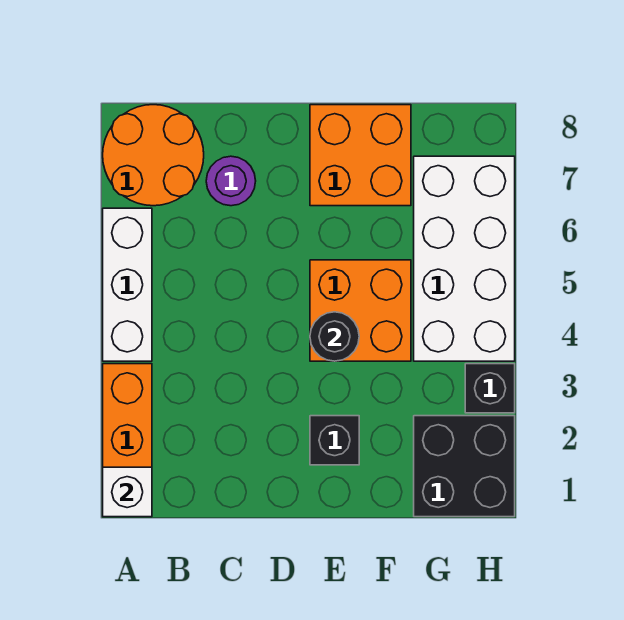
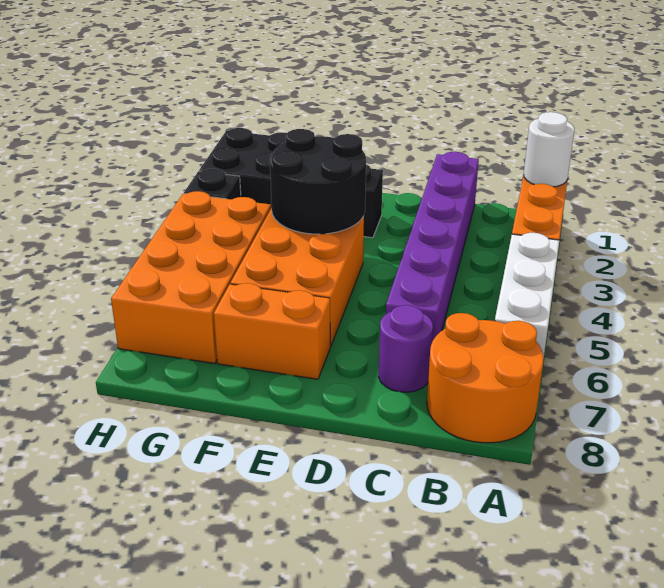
white 1x1 brick [103,467,152,517] -> white 1x1 round brick [524,112,574,187]
none -> purple 1x6 brick [386,152,479,342]
orange 2x2 brick [310,260,411,361] -> orange 2x3 brick [230,208,364,347]
black 1x1 round brick [310,312,359,361] -> black 2x2 round brick [270,129,366,234]
orange 2x2 brick [310,105,411,206] -> orange 1x2 brick [214,283,330,379]
white 2x4 brick [414,156,515,361] -> orange 2x4 brick [111,191,271,364]

